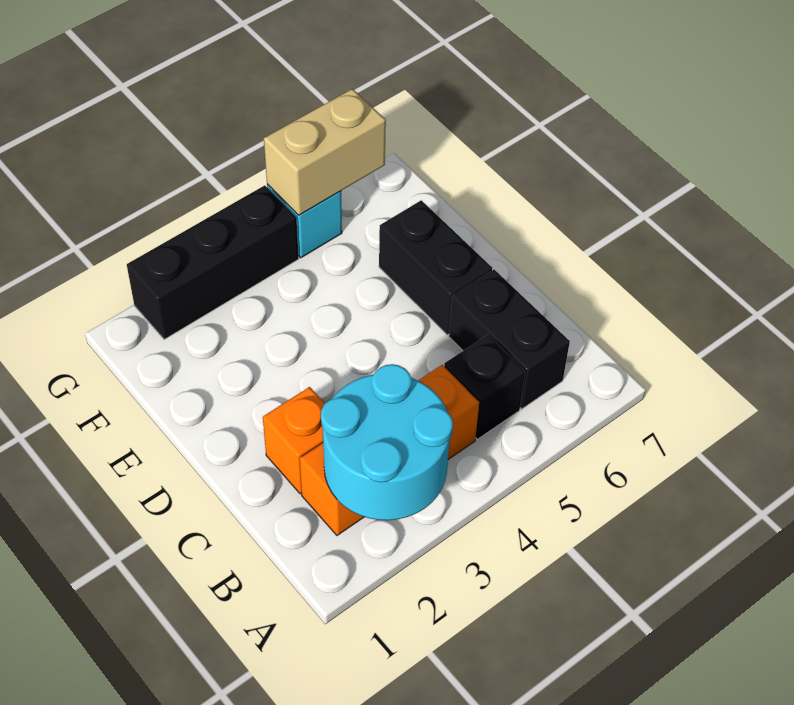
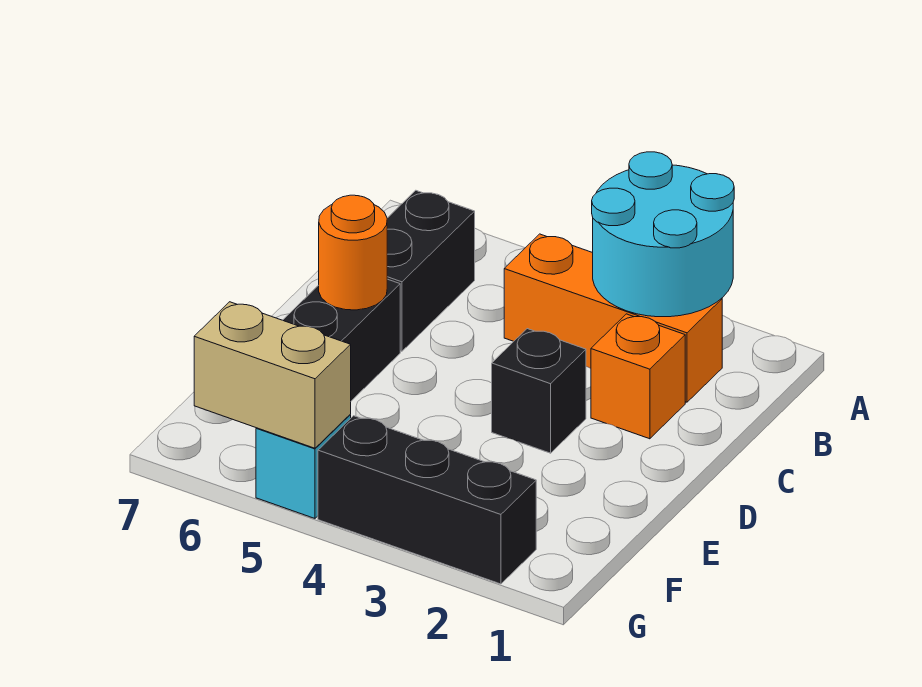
black 1x1 brick [444,335,525,439] -> black 1x1 brick moved to [492,329,586,453]
none -> orange 1x1 round brick [319,195,387,310]

